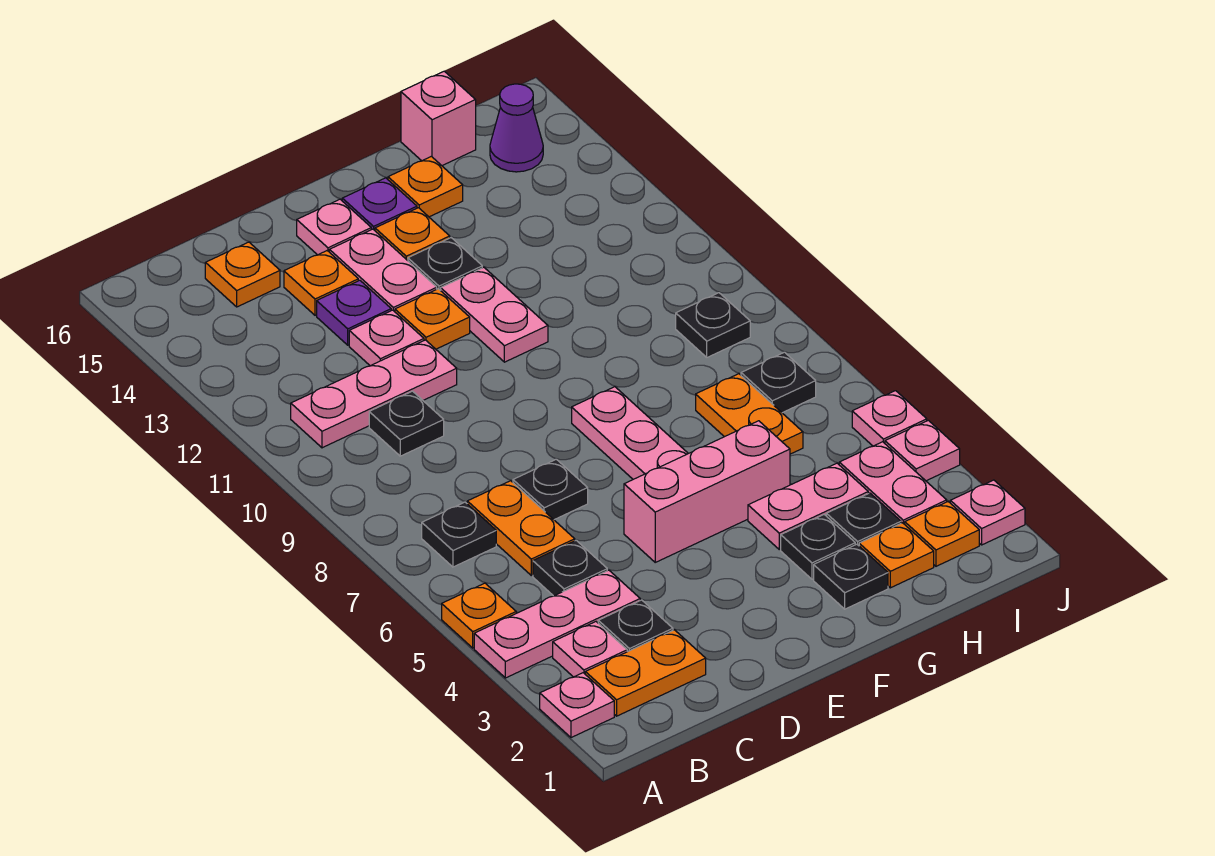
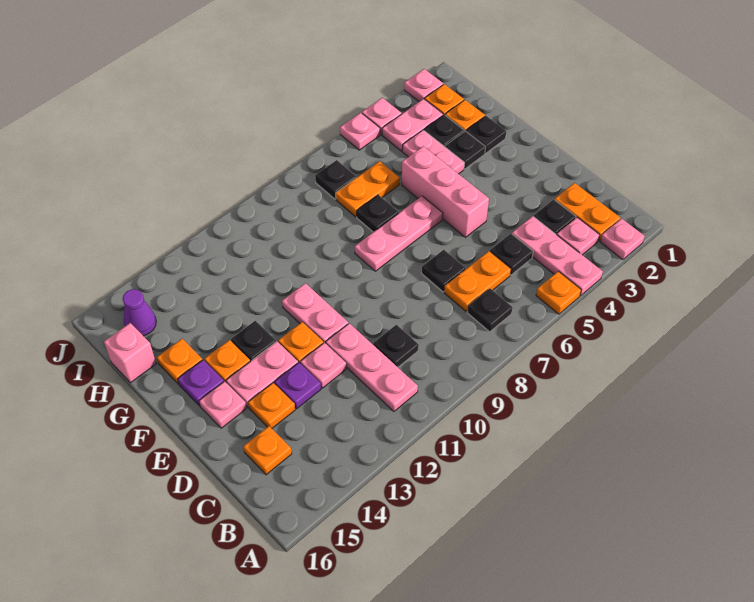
pink 1x2 plate [441,267,548,362] -> pink 1x2 plate turned to [282,283,348,343]
black 1x1 plate [676,293,750,357] -> black 1x1 plate moved to [357,195,399,232]

